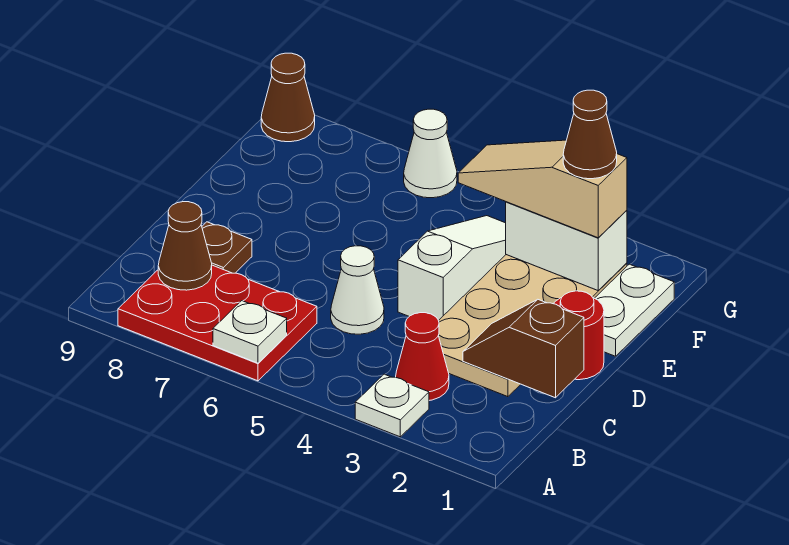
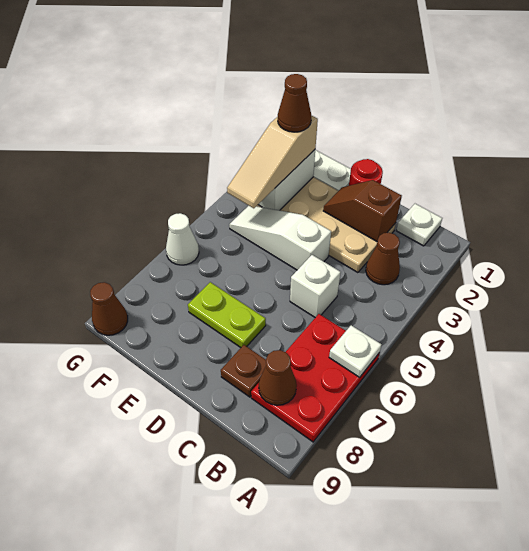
white 1x1 plate [355,374,429,437] -> white 1x1 plate moved to [396,204,442,246]
red 1x1 cone [396,313,449,400] -> brown 1x1 cone [366,233,400,285]
brown 1x2 slope [463,300,584,398] -> brown 1x2 slope turned to [323,180,402,241]
white 1x1 cone [331,246,384,334] -> white 1x1 brick [290,255,341,317]
none -> lime 1x2 plate [188,282,266,348]

